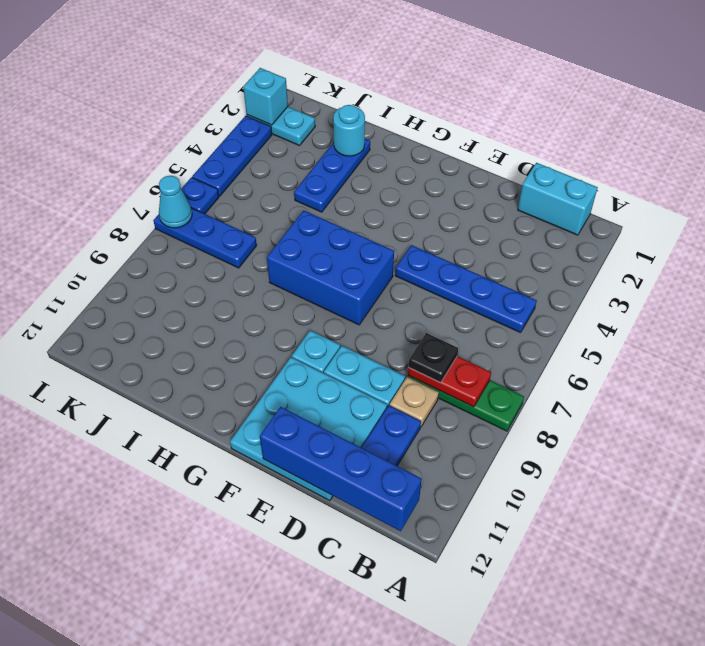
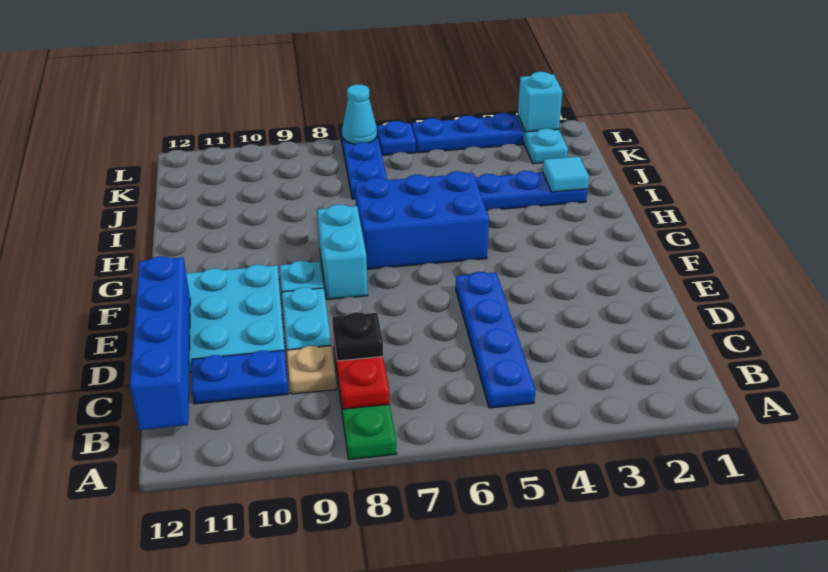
cyan 1x2 brick [518,163,598,235] -> cyan 1x2 brick moved to [317,204,368,300]
blue 2x3 brick [267,210,394,325] -> blue 2x3 brick turned to [355,171,489,269]
cyan 1x1 round brick [333,105,365,156] -> cyan 1x1 tile [543,157,589,192]

